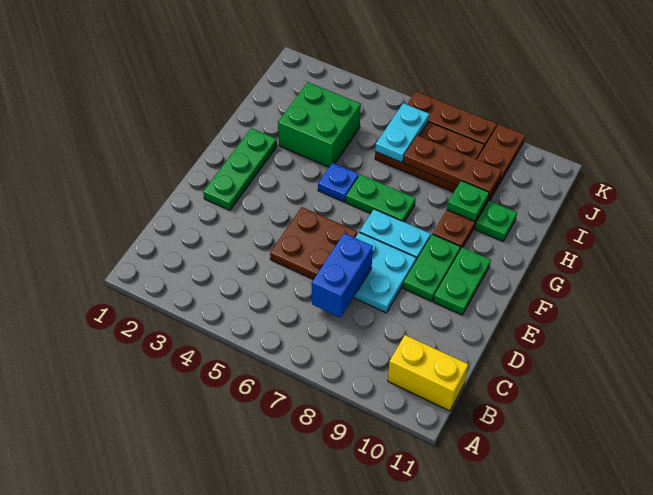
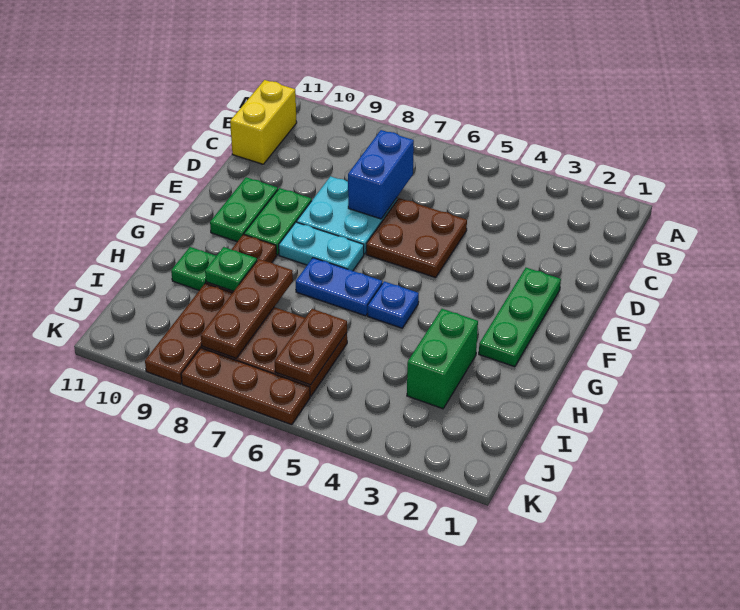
yellow 1x2 brick [388,335,468,411] -> yellow 1x2 brick turned to [230,80,297,164]
green 1x2 plate [346,175,416,222] -> blue 1x2 plate [296,258,382,316]
green 2x2 brick [278,82,361,167] -> green 1x2 brick [407,309,478,409]
cyan 1x2 plate [375,103,429,163] -> brown 1x2 plate [275,309,347,385]
brown 1x3 plate [403,135,502,198] -> brown 1x3 plate turned to [201,259,293,358]

